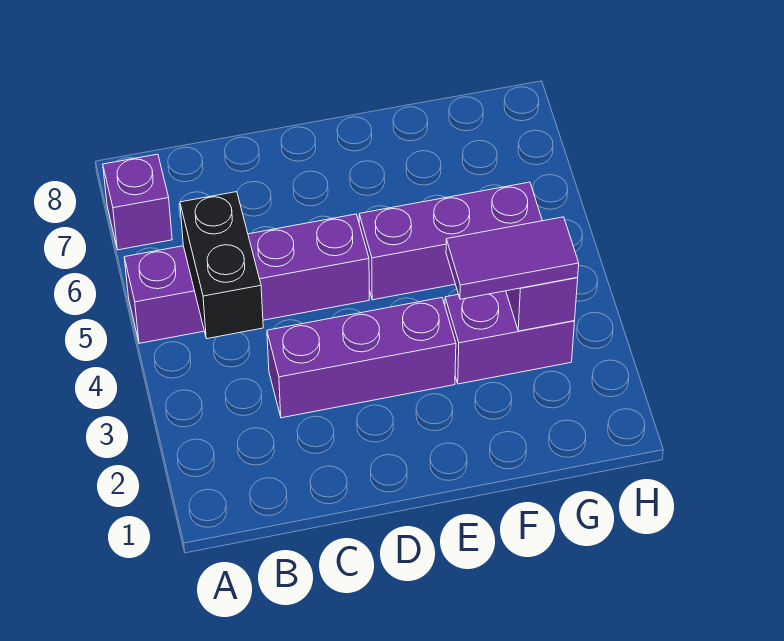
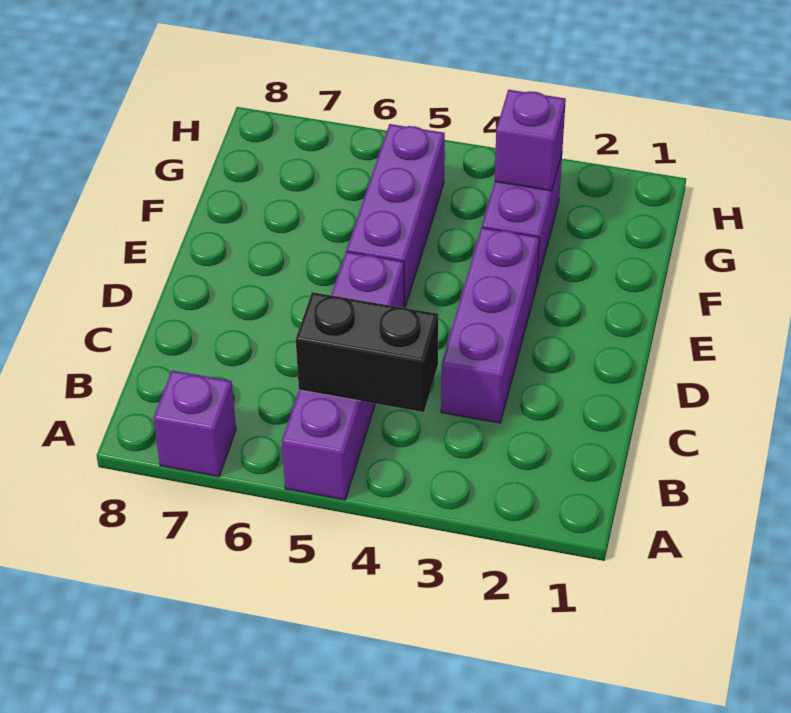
purple 1x2 tile [446,217,579,299] -> none

